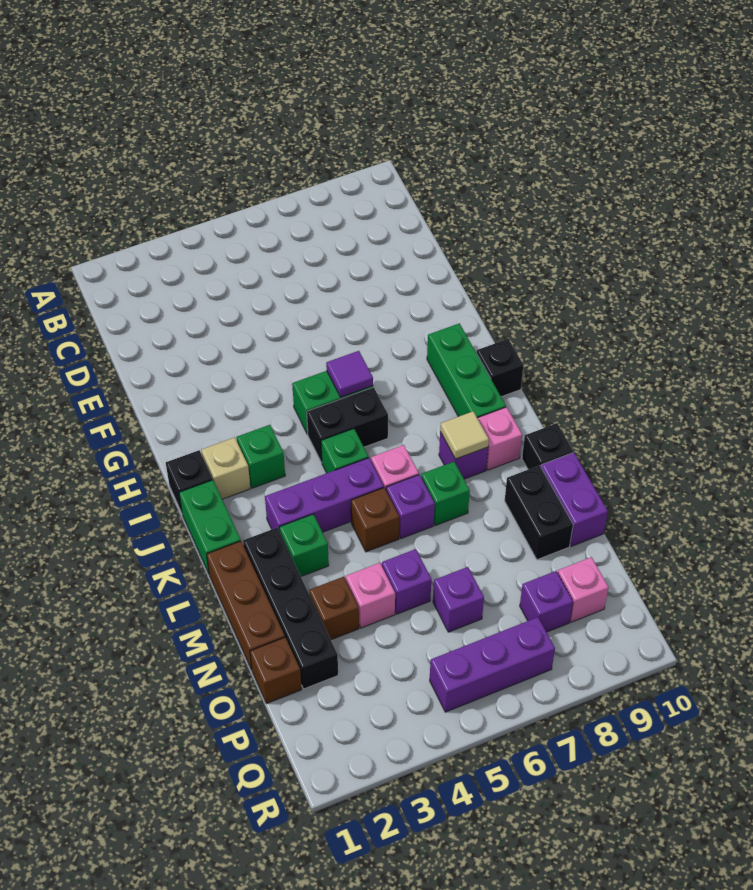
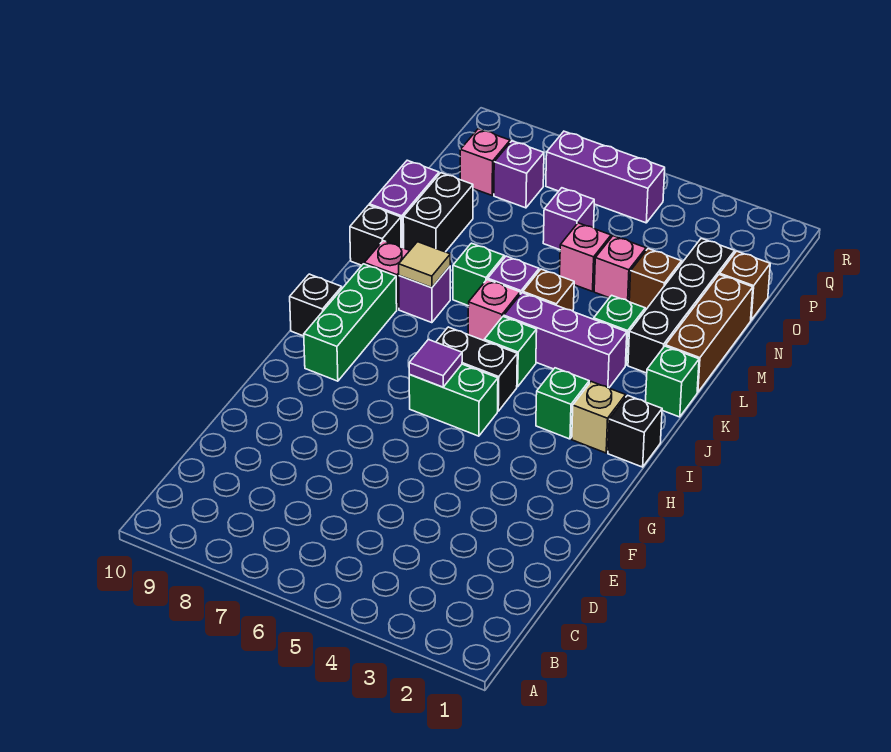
green 1x2 brick [179,480,241,574] -> green 1x1 brick [646,346,699,417]
purple 1x1 brick [382,549,431,614] -> pink 1x1 brick [560,223,611,291]

